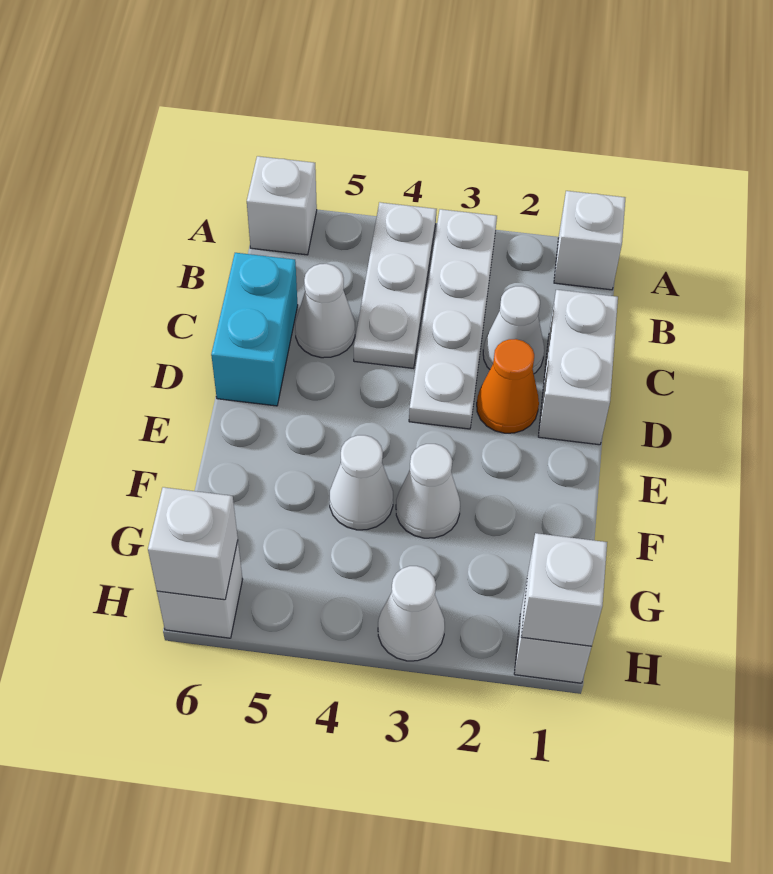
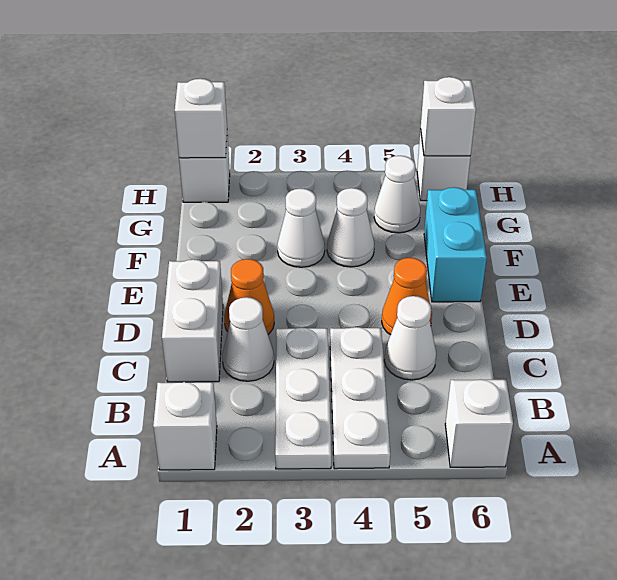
white 1x4 plate [409,209,497,429] -> white 1x3 plate [275,328,331,469]
cyan 1x2 brick [211,253,298,406] -> cyan 1x2 brick moved to [424,187,487,302]
none -> orange 1x1 cone [382,258,432,335]
white 1x1 cone [378,566,445,661] -> white 1x1 cone moved to [374,156,420,233]

